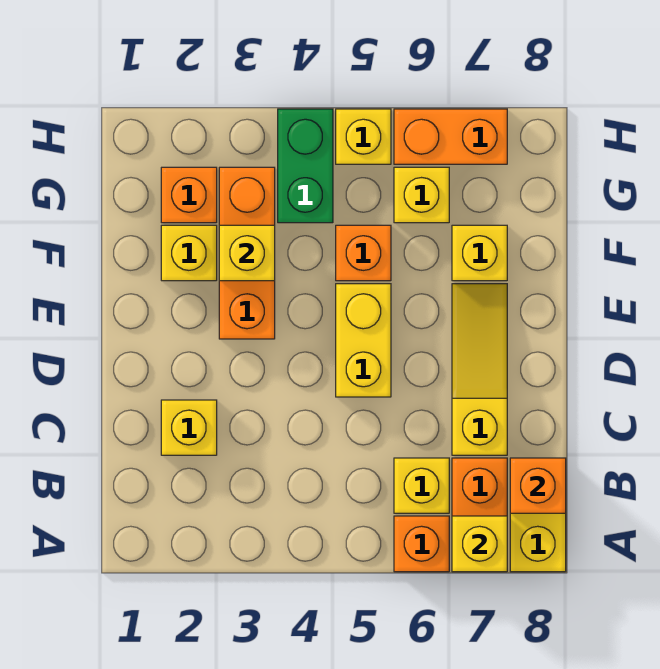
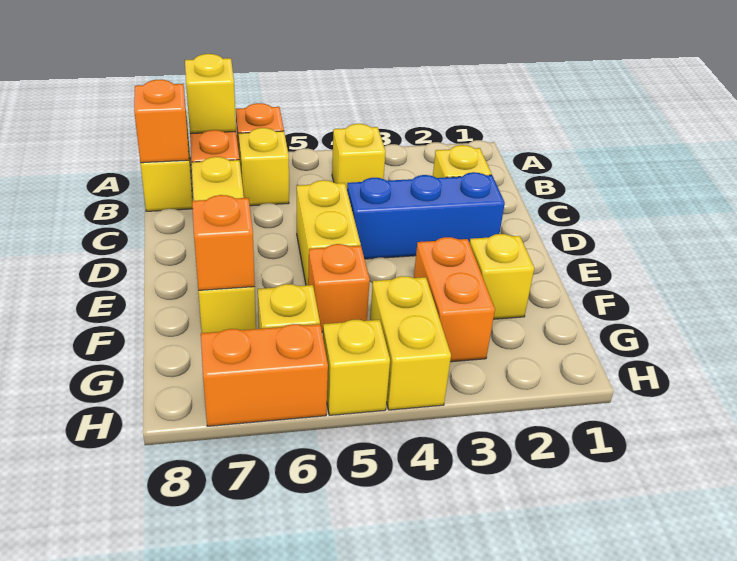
none -> blue 1x3 brick [347,172,505,259]
orange 1x3 brick [219,167,275,339] -> orange 1x2 brick [414,237,495,362]
yellow 1x1 brick [219,225,275,281] -> yellow 1x1 brick moved to [332,124,386,189]
orange 1x1 brick [161,167,217,223] -> orange 1x1 brick moved to [192,195,255,290]
green 1x2 brick [278,109,333,223] -> yellow 1x2 brick [370,276,451,410]

